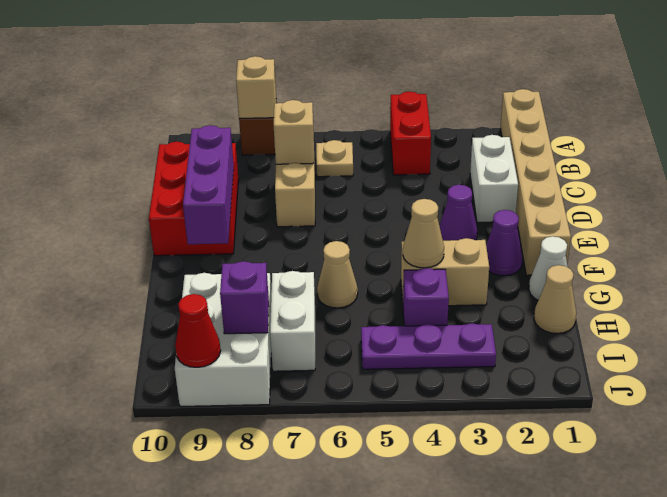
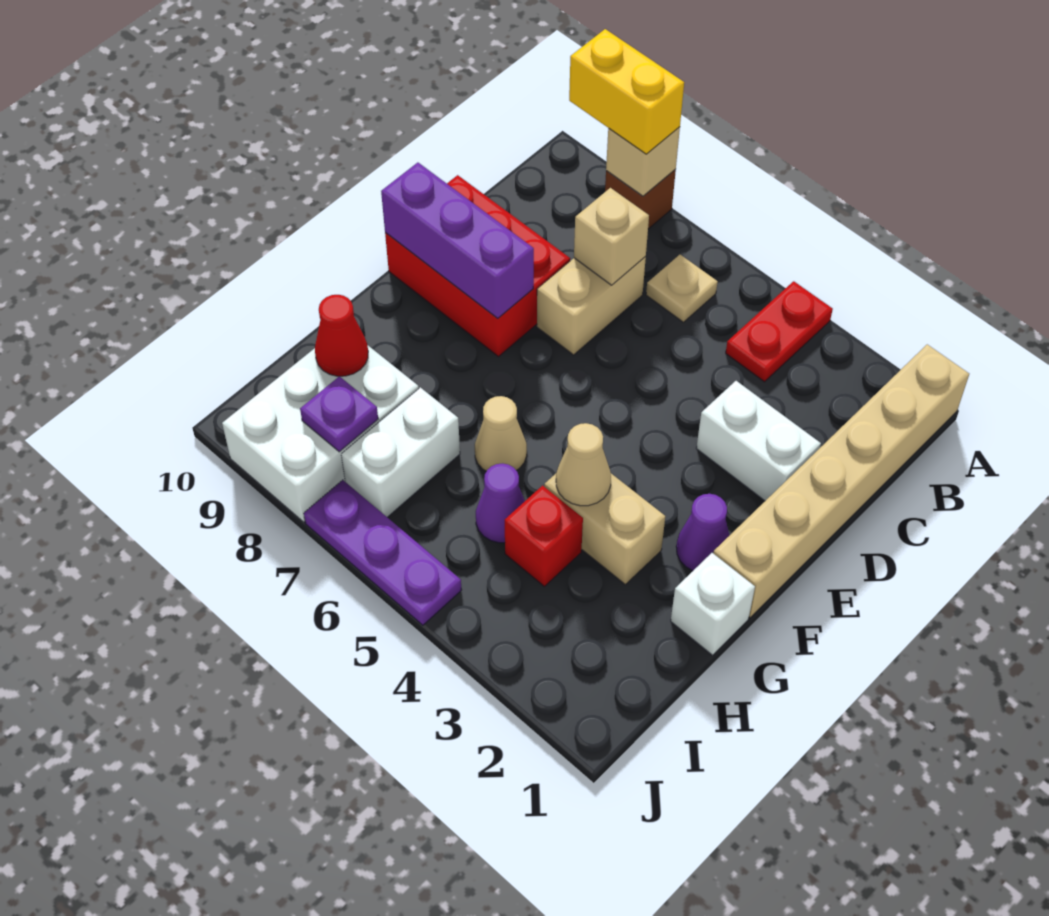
red 1x2 brick [390,92,431,175] -> red 1x2 plate [726,281,833,382]
none -> yellow 1x2 brick [569,29,684,154]
white 1x2 brick [470,135,518,222] -> white 1x2 brick turned to [696,381,821,501]
red 2x3 brick [149,142,238,256] -> red 2x3 brick turned to [385,175,570,357]
purple 1x3 brick [183,125,234,244] -> purple 1x3 brick turned to [381,163,534,318]
purple 1x1 cone [440,185,477,241] -> purple 1x1 cone moved to [476,463,525,543]
white 1x1 cone [529,236,567,300] -> white 1x1 brick [671,553,755,655]
tan 1x1 cone [534,265,576,334] -> none
purple 1x1 brick [403,268,449,326] -> red 1x1 brick [505,486,583,586]
purple 1x3 plate [361,323,496,369] -> purple 1x3 plate moved to [304,480,461,625]
purple 1x1 brick [220,261,269,334] -> purple 1x1 plate [300,376,378,452]
red 1x1 cone [175,294,221,367] -> red 1x1 cone moved to [315,295,368,376]

